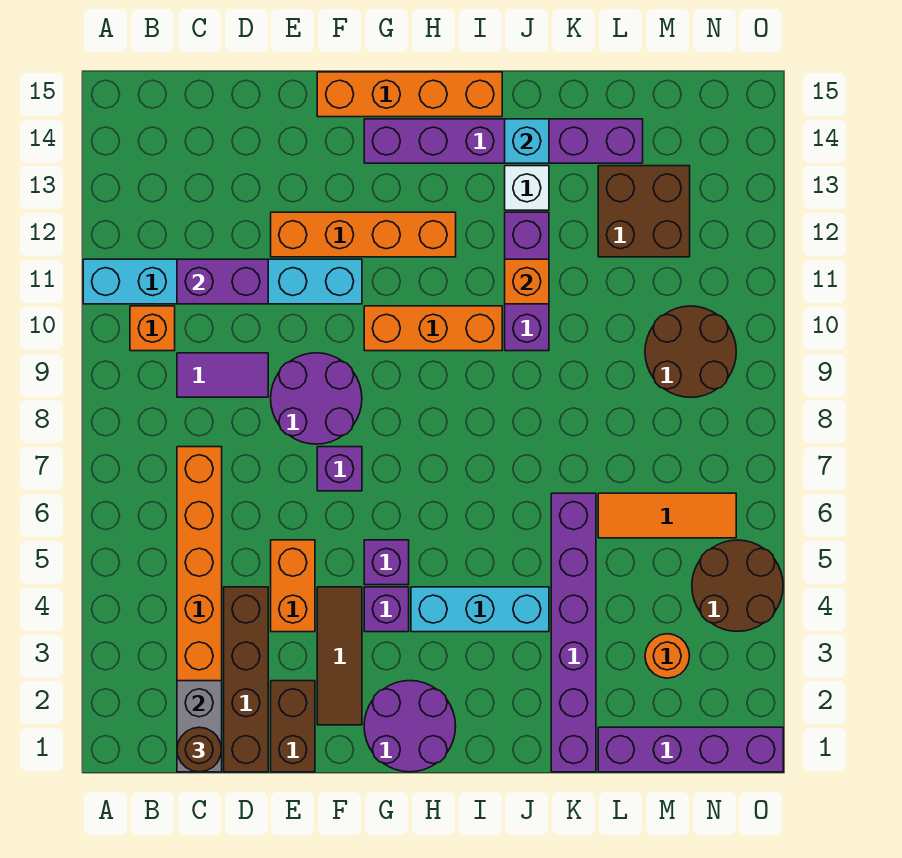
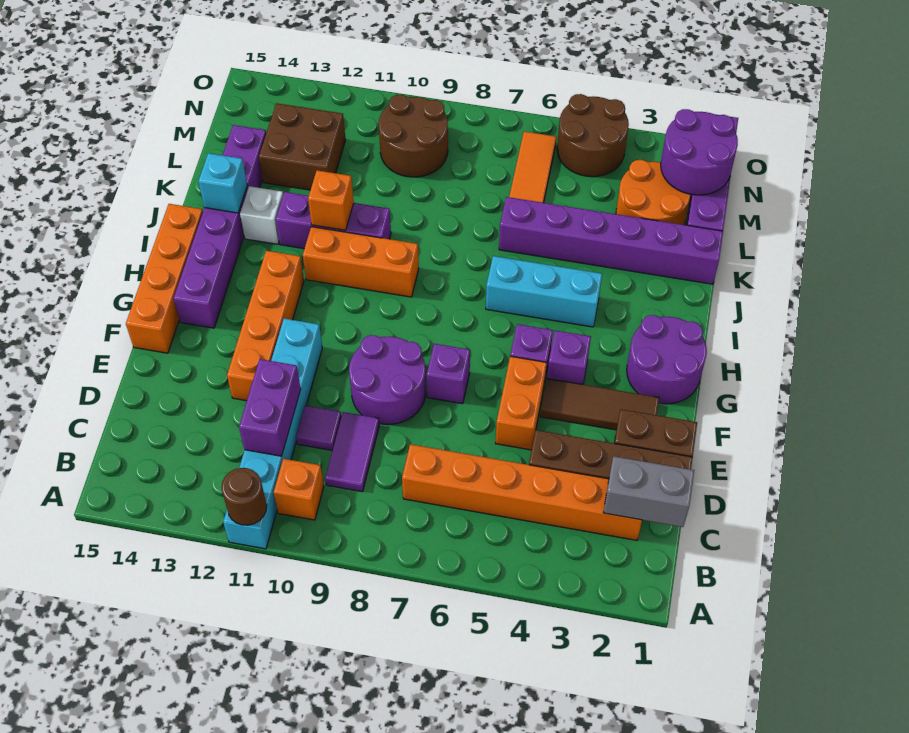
brown 1x1 round brick [177,727,221,772] -> brown 1x1 round brick moved to [221,468,267,525]
none -> purple 1x1 tile [296,405,342,451]
orange 1x2 brick [271,540,315,632] -> orange 1x2 brick turned to [496,356,547,450]
orange 1x3 brick [364,306,502,351] -> orange 1x3 brick turned to [303,227,419,297]
cyan 1x3 brick [411,587,549,632] -> cyan 1x3 brick turned to [486,256,602,327]
none -> purple 2x2 round brick [661,109,738,195]
orange 1x1 round brick [645,634,690,678] -> orange 2x2 round brick [616,160,691,225]

